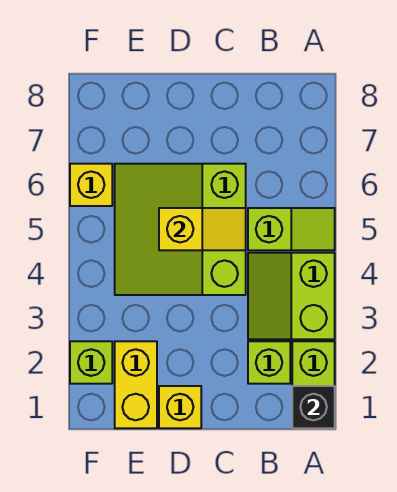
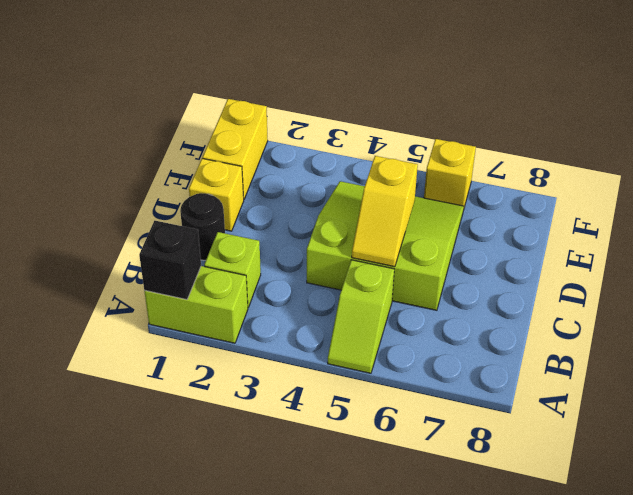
lime 2x2 slope [248,253,335,339] -> none
none -> black 1x1 round brick [180,193,225,260]
yellow 1x2 brick [115,341,157,428] -> yellow 1x2 brick turned to [203,99,268,199]
lime 1x1 brick [70,341,112,384] -> none

